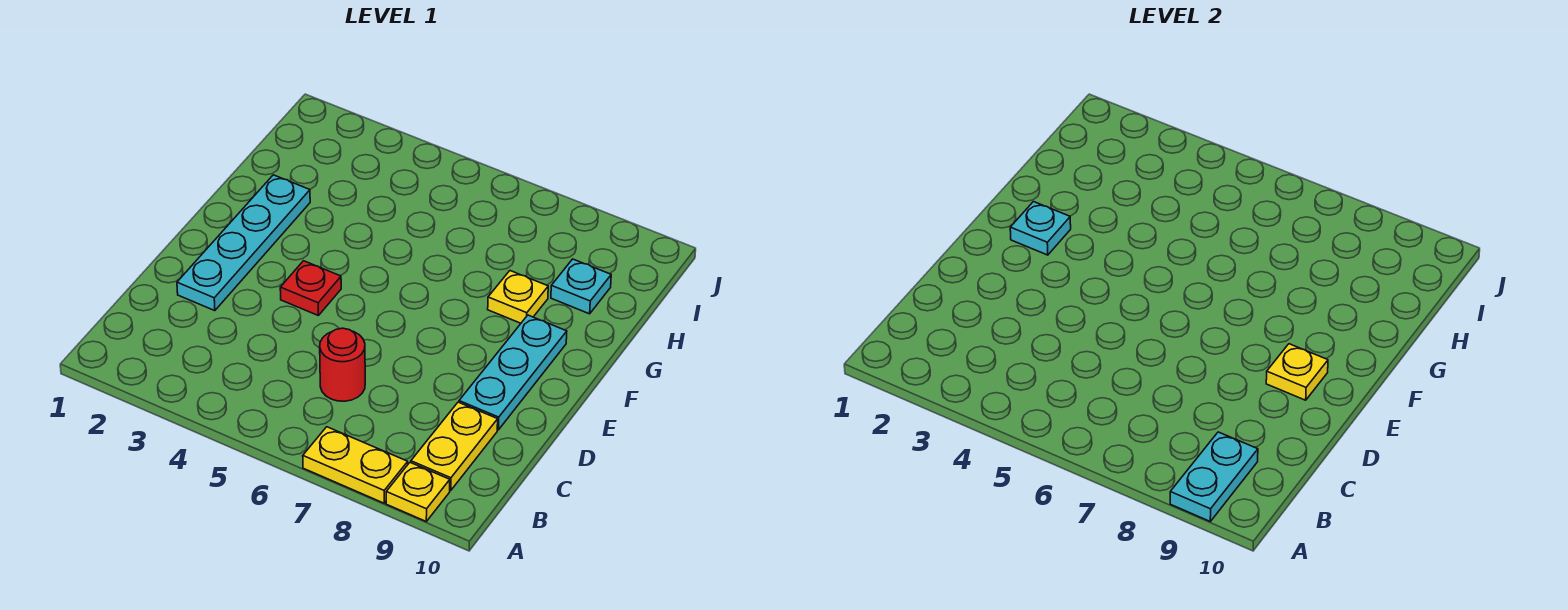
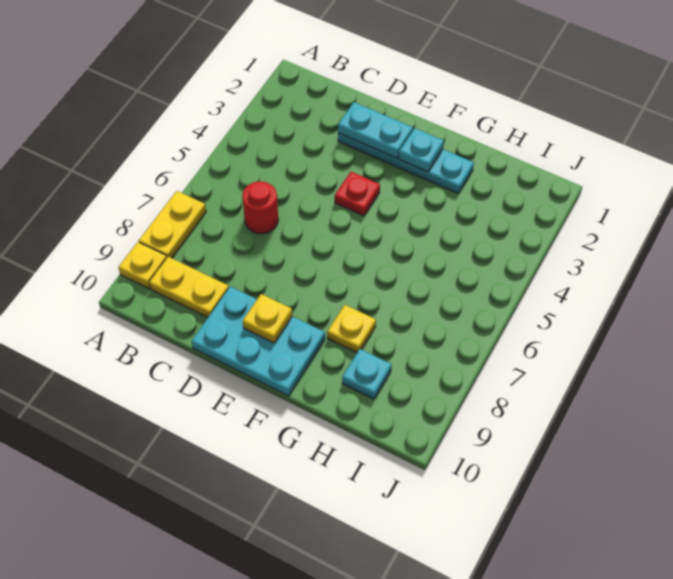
cyan 1x2 plate [1170,432,1258,521] -> cyan 1x2 plate moved to [338,102,413,158]
cyan 1x3 plate [459,315,567,430] -> cyan 2x3 plate [192,287,325,396]

